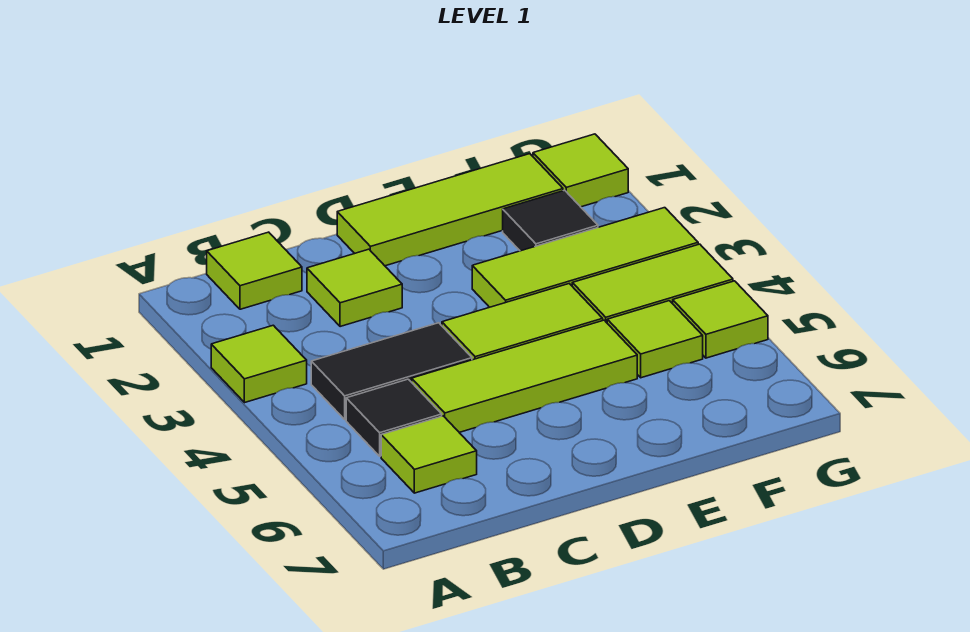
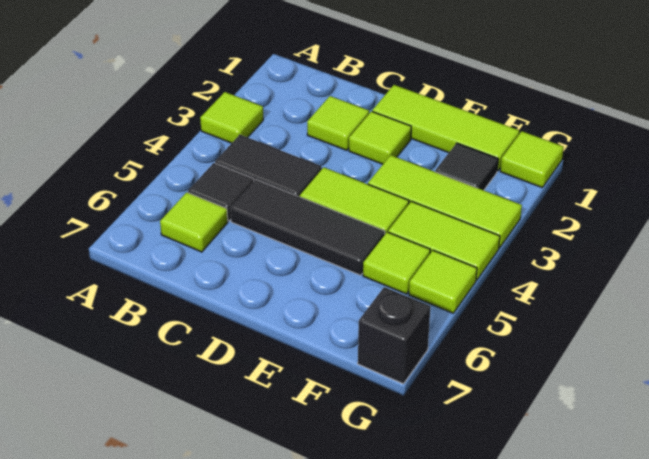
lime 1x1 tile [207,232,302,309] -> lime 1x1 tile moved to [349,111,411,164]
lime 1x3 tile [412,320,637,432] -> black 1x3 tile [230,180,385,275]
none -> black 1x1 brick [358,287,431,384]

